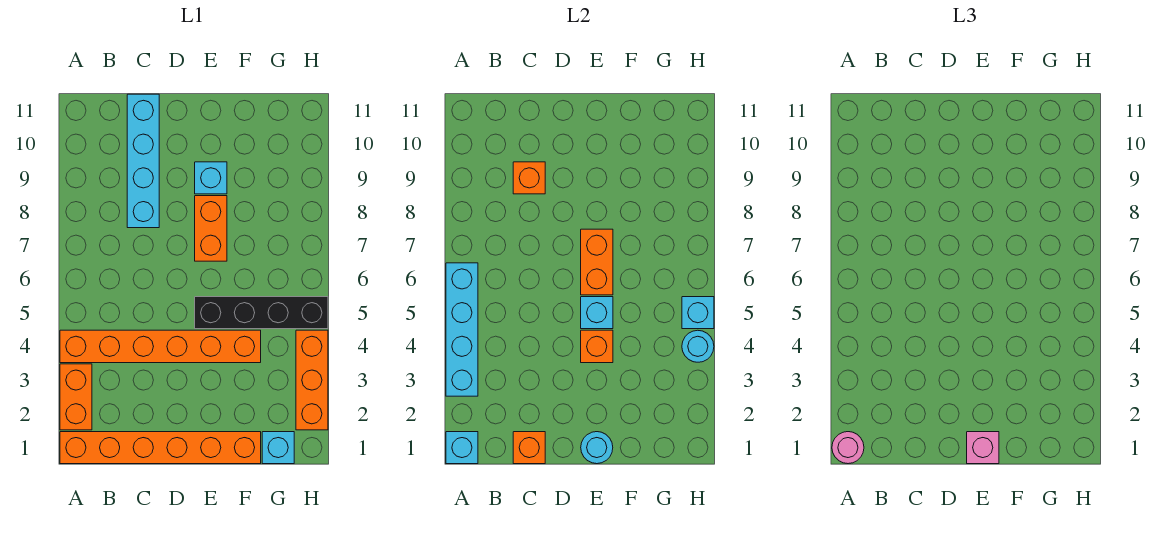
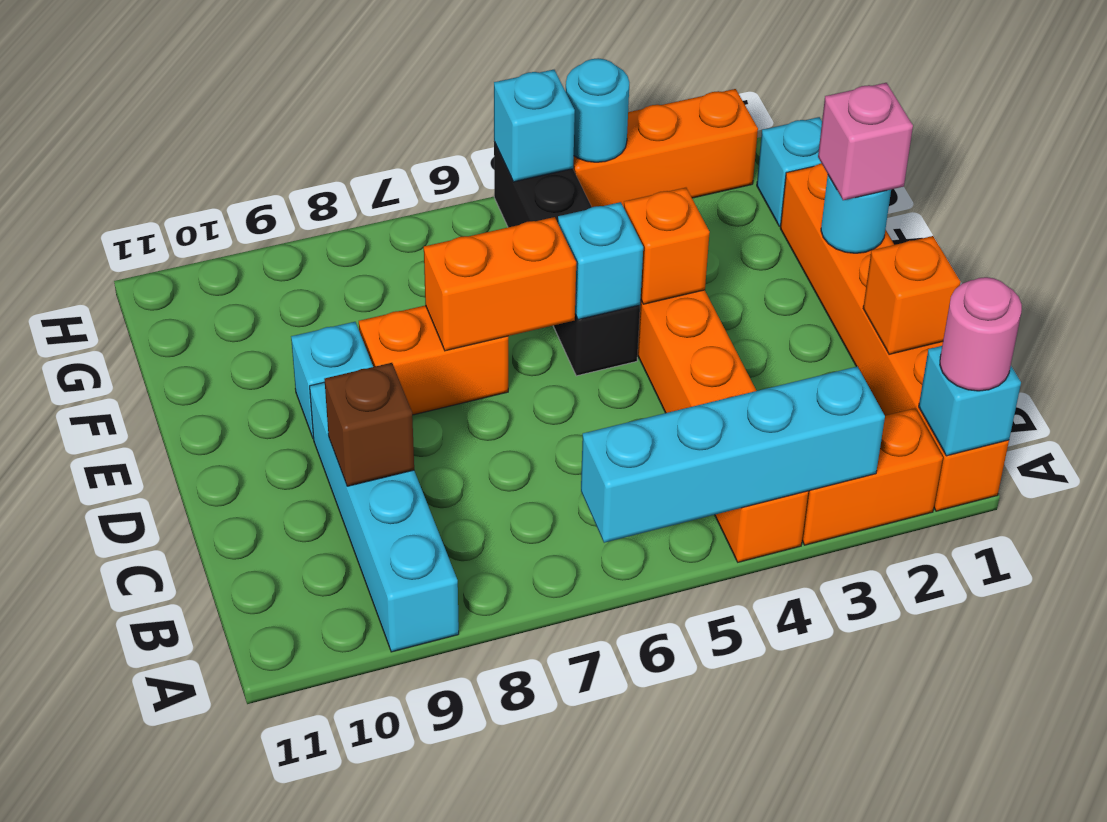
cyan 1x4 brick [127,94,159,228] -> cyan 1x4 brick turned to [310,382,459,652]
orange 1x1 brick [513,162,545,194] -> brown 1x1 brick [324,363,414,486]

